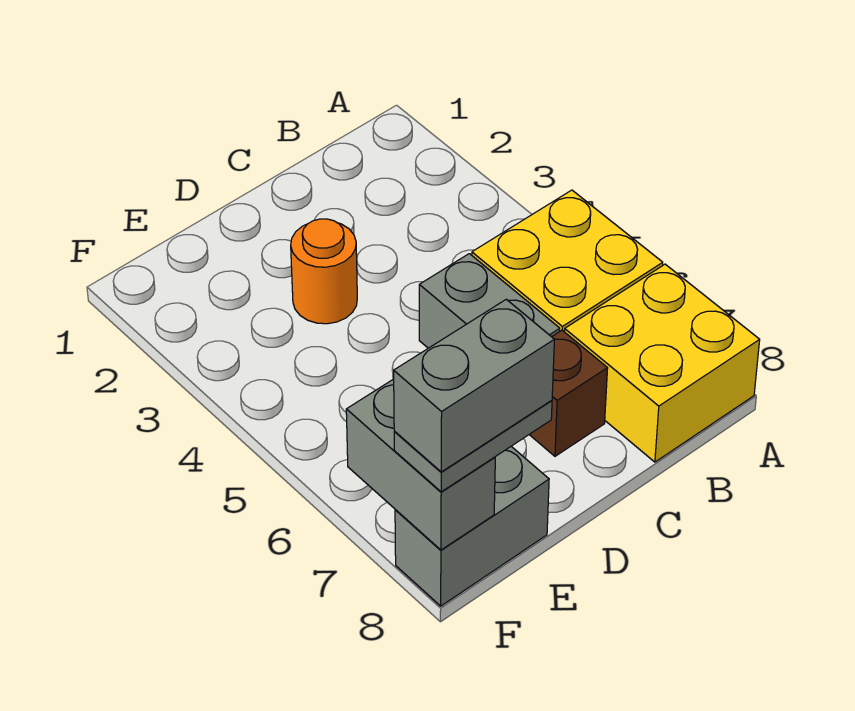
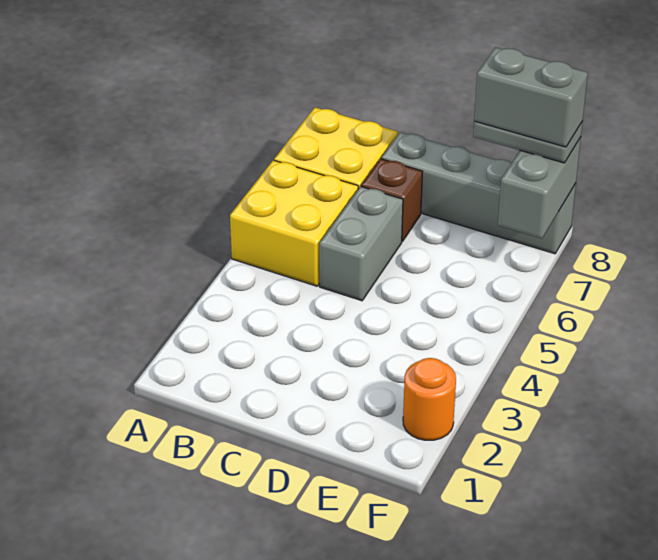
orange 1x1 round brick [291,219,357,324] -> orange 1x1 round brick moved to [403,358,456,440]
grey 1x2 brick [395,447,549,606] -> grey 1x4 brick [381,132,576,254]

